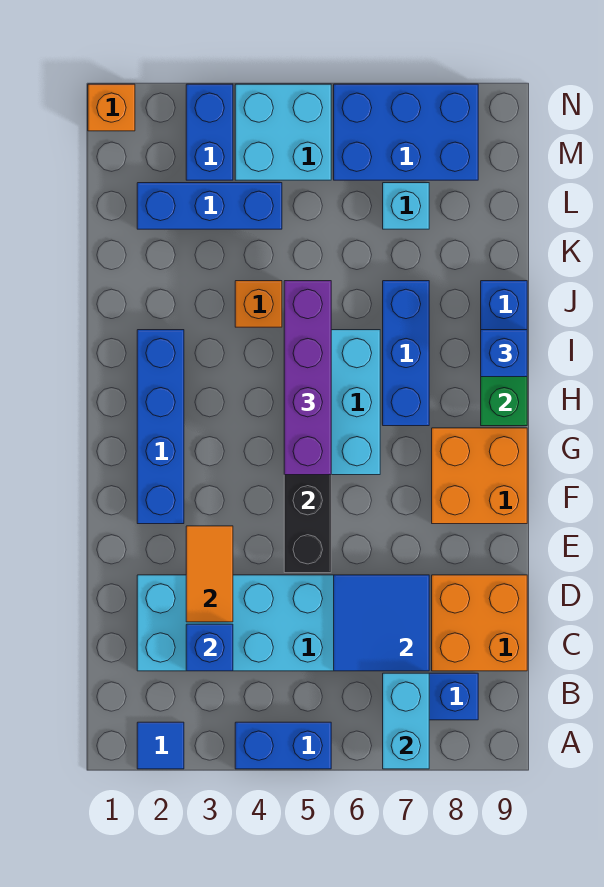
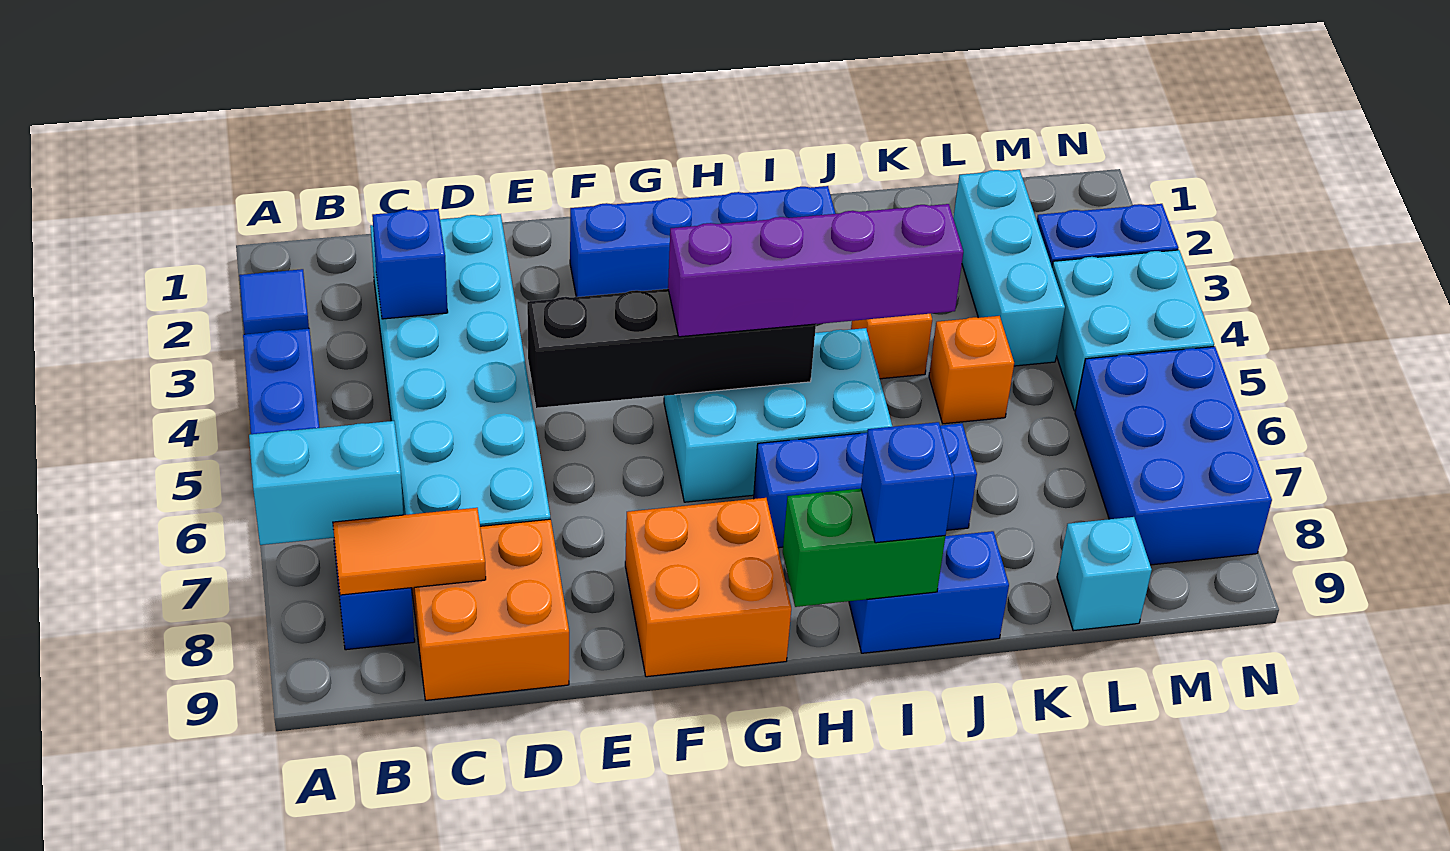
blue 2x2 tile [334,575,429,671] -> none
orange 1x2 tile [186,526,233,622] -> orange 1x2 tile moved to [333,508,486,595]
blue 1x3 brick [137,183,282,229] -> cyan 1x3 brick [953,170,1065,366]
cyan 1x1 brick [383,183,429,229] -> cyan 1x1 brick moved to [1057,517,1152,631]
orange 1x1 brick [88,84,135,131] -> orange 1x1 brick moved to [929,316,1014,424]

